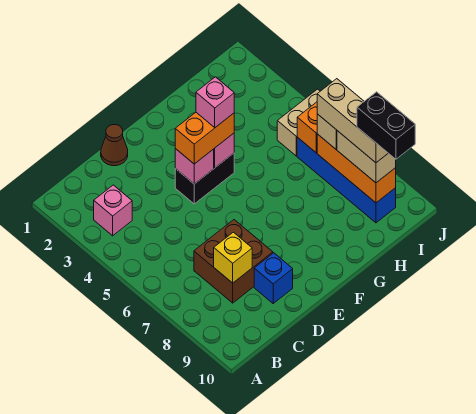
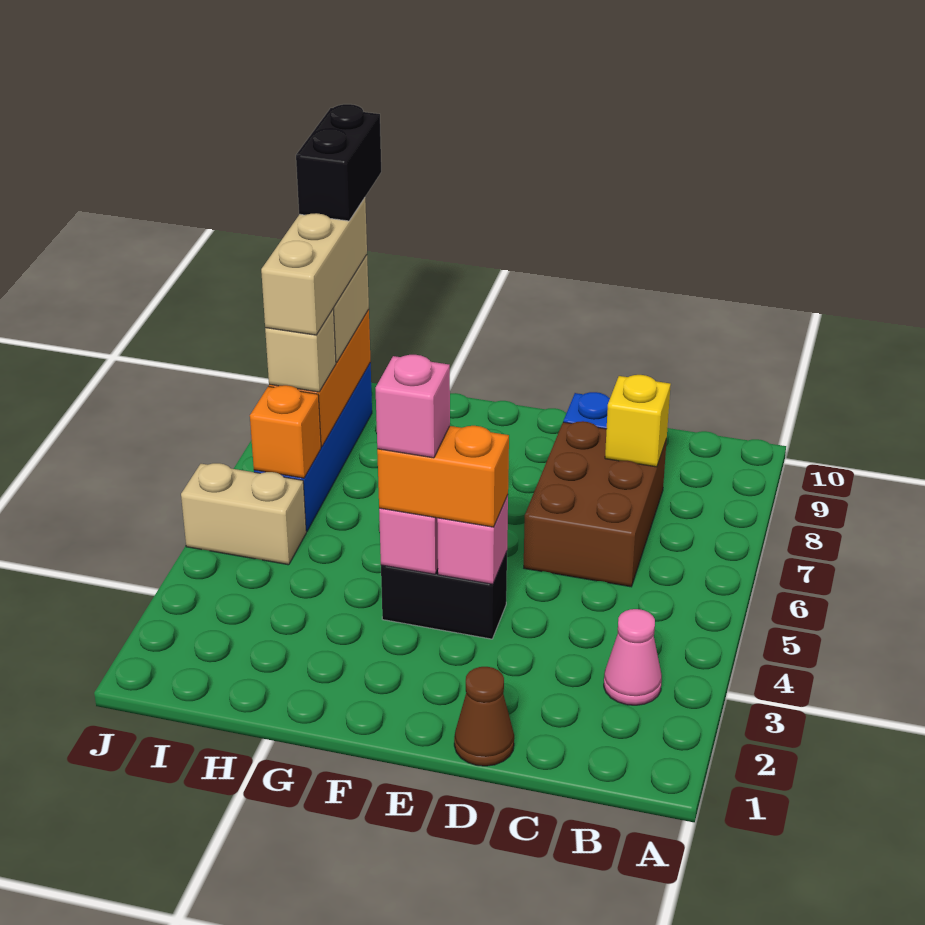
pink 1x1 brick [94,185,132,236] -> pink 1x1 cone [604,609,662,705]
brown 2x2 brick [194,220,273,303] -> brown 2x3 brick [524,421,667,587]

